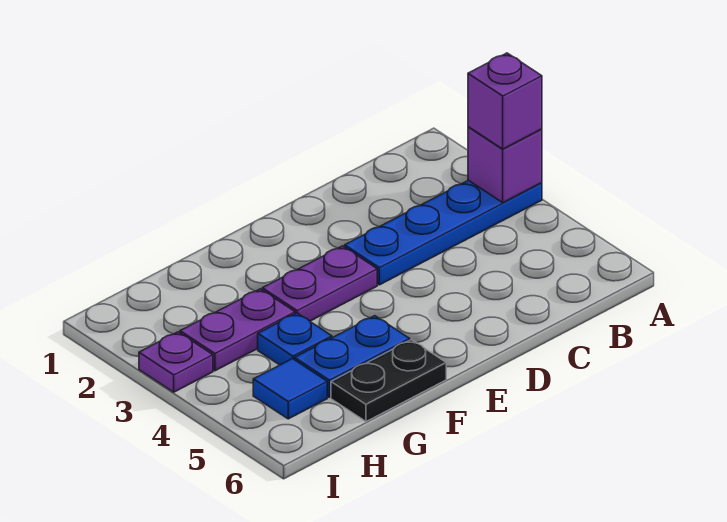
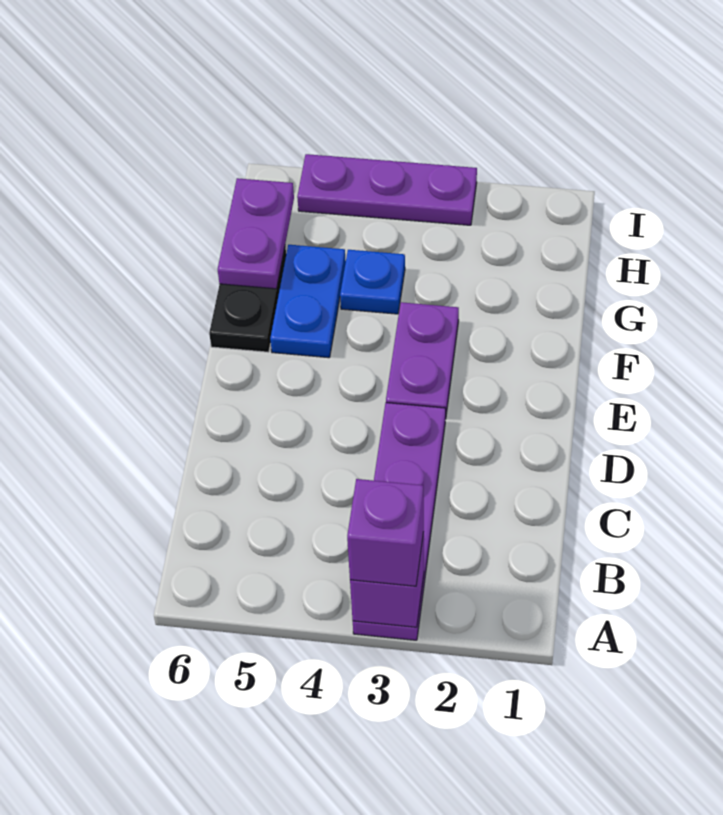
blue 1x4 plate [345,180,542,285] -> purple 1x4 plate [353,403,446,640]
purple 1x2 plate [180,289,295,371] -> purple 1x2 plate moved to [218,178,294,289]
blue 1x1 tile [253,358,327,419] -> none
purple 1x1 plate [139,332,213,392] -> purple 1x3 plate [297,154,477,225]

